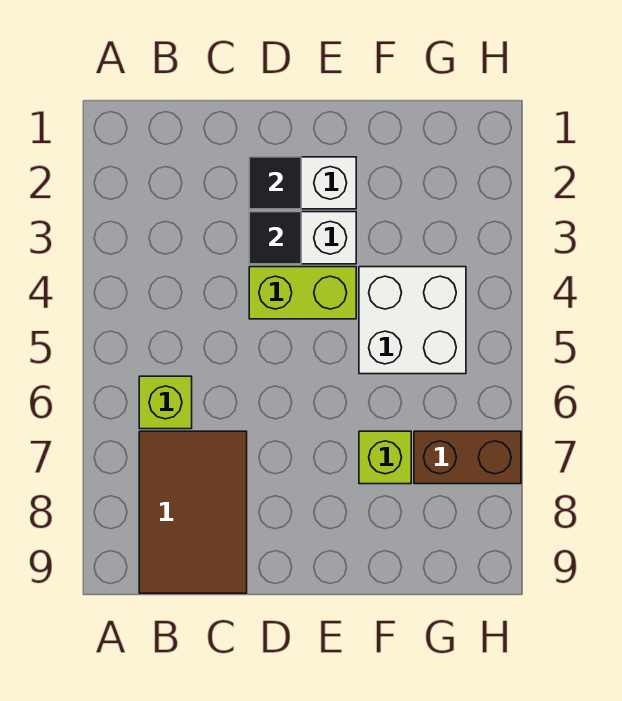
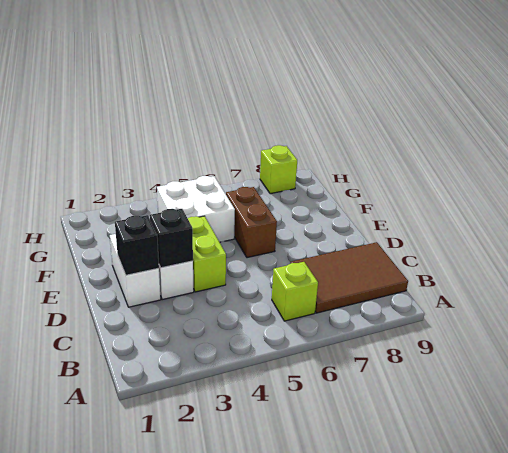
black 1x1 tile [249,157,301,209] -> black 1x1 brick [115,215,159,275]
black 1x1 tile [249,212,301,264] -> black 1x1 brick [150,209,193,268]
lime 1x1 brick [359,431,411,484] -> lime 1x1 brick moved to [260,145,297,194]
brown 1x2 brick [414,431,521,484] -> brown 1x2 brick moved to [226,187,277,258]

